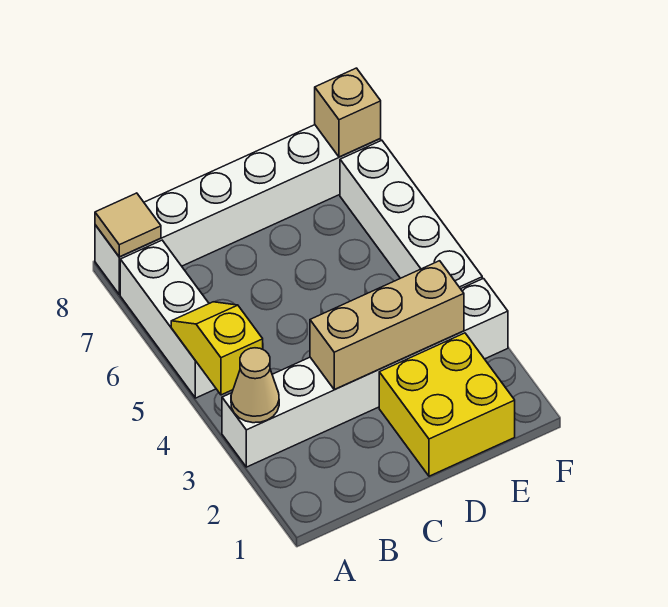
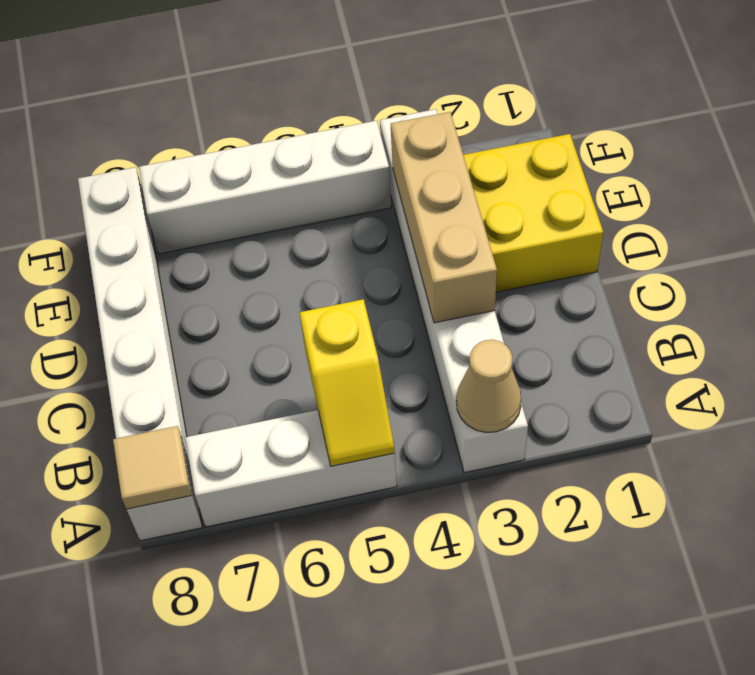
yellow 1x2 slope [171,302,263,395] -> yellow 1x2 slope turned to [300,299,395,466]
tan 1x1 brick [315,68,381,157] -> none

